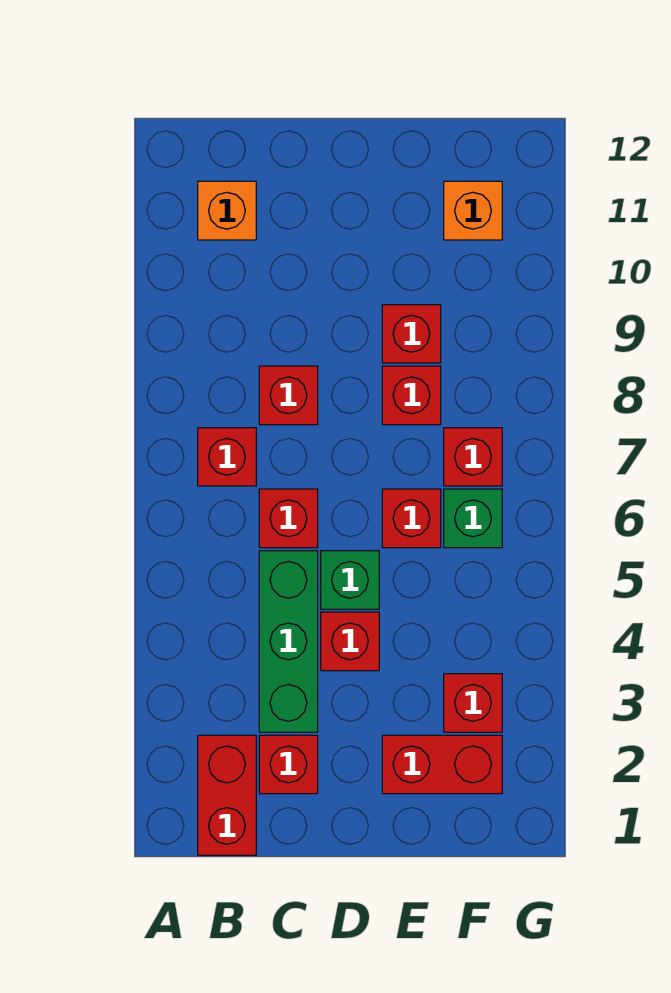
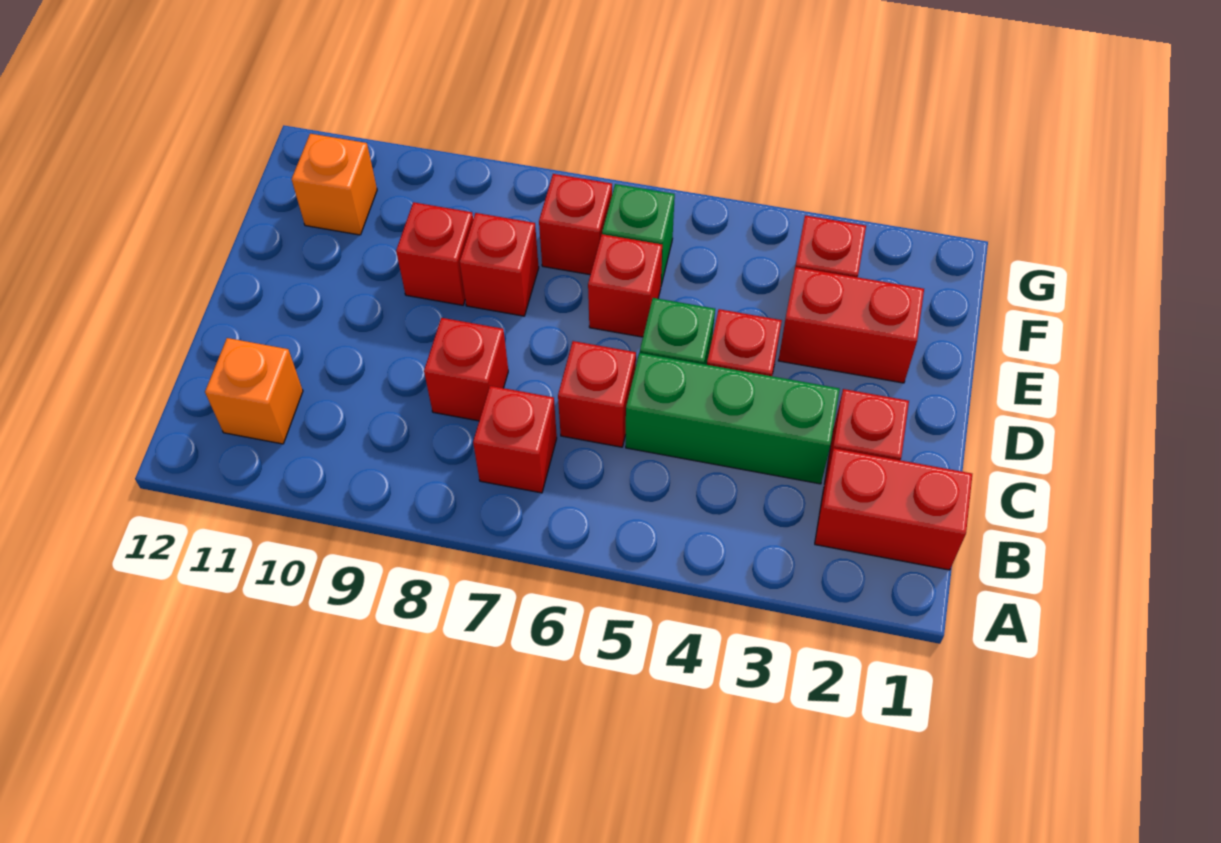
red 1x2 brick [382,735,502,794] -> red 1x2 brick turned to [778,267,924,383]

